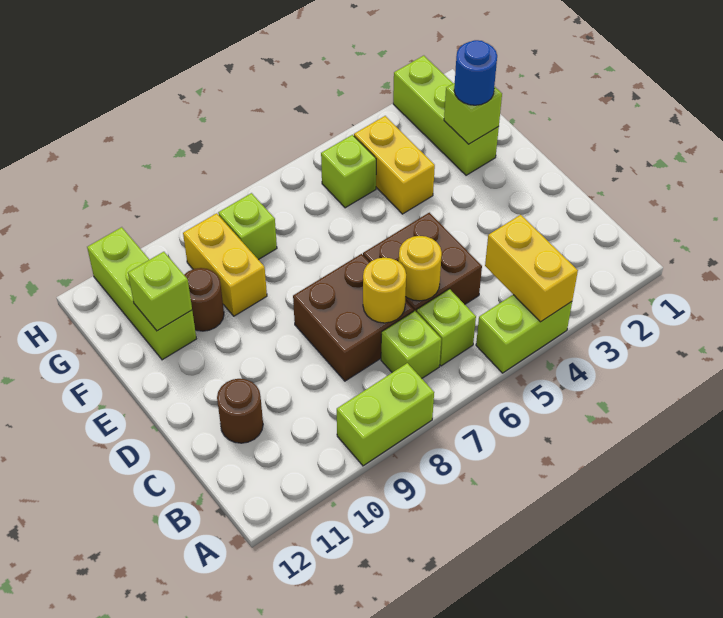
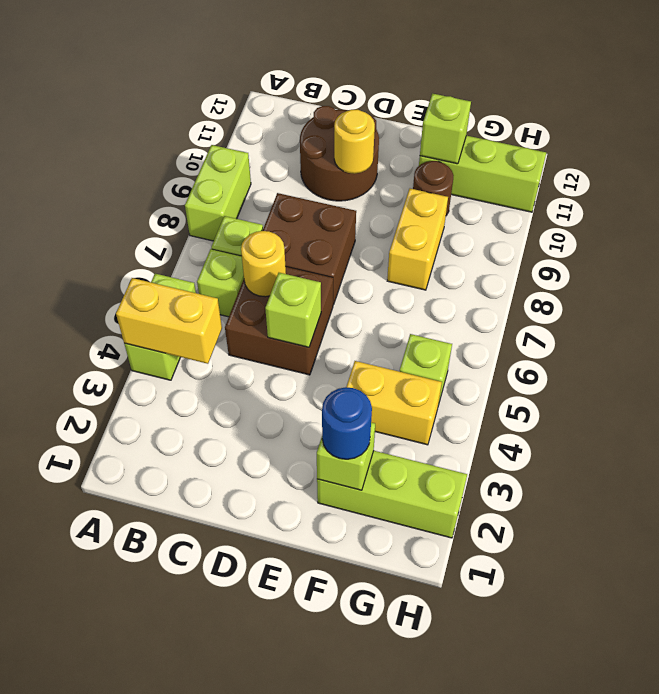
yellow 1x1 round brick [363,258,406,323] -> yellow 1x1 round brick moved to [334,110,375,174]
brown 1x1 round brick [217,379,263,443] -> brown 2x2 round brick [300,106,379,201]
yellow 1x2 brick [183,213,267,316] -> yellow 1x2 brick turned to [387,189,448,290]
lime 1x1 brick [218,193,277,260] -> lime 1x1 brick moved to [265,273,321,347]

